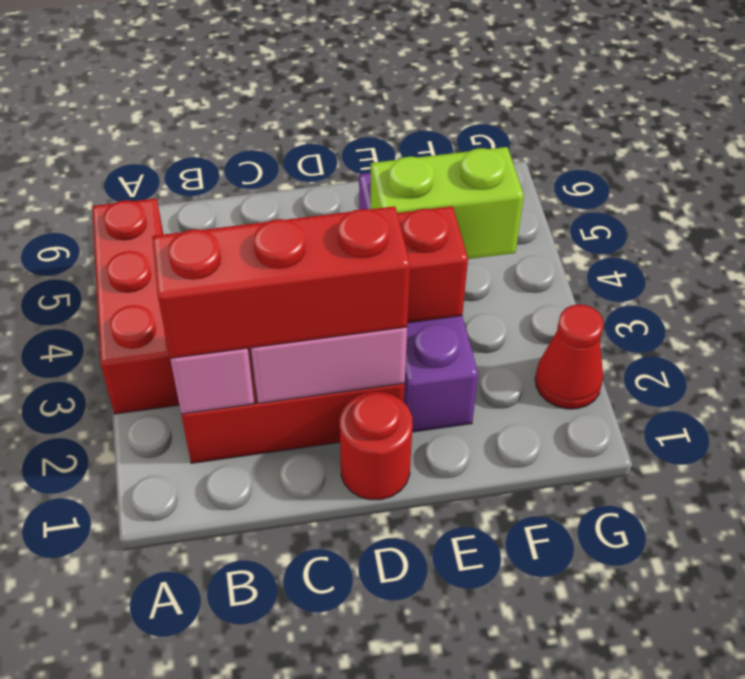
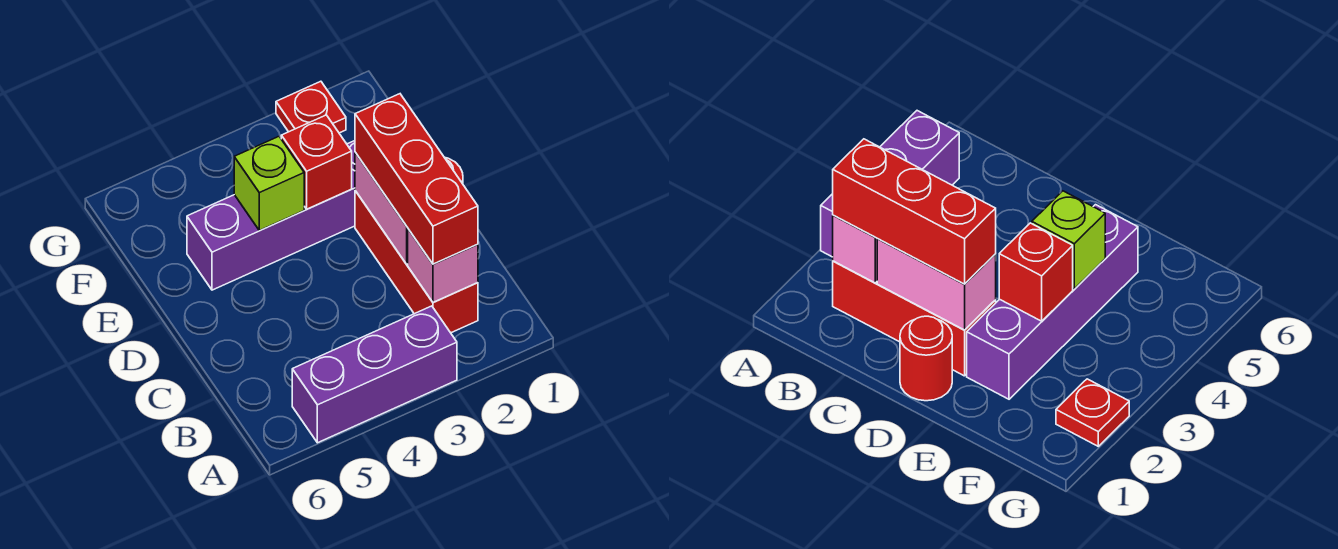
red 1x3 brick [92,198,179,414] -> purple 1x3 brick [292,306,457,443]
lime 1x2 brick [370,147,524,259] -> lime 1x1 brick [234,136,304,230]
red 1x1 cone [535,304,604,409] -> red 1x1 plate [276,81,346,133]

